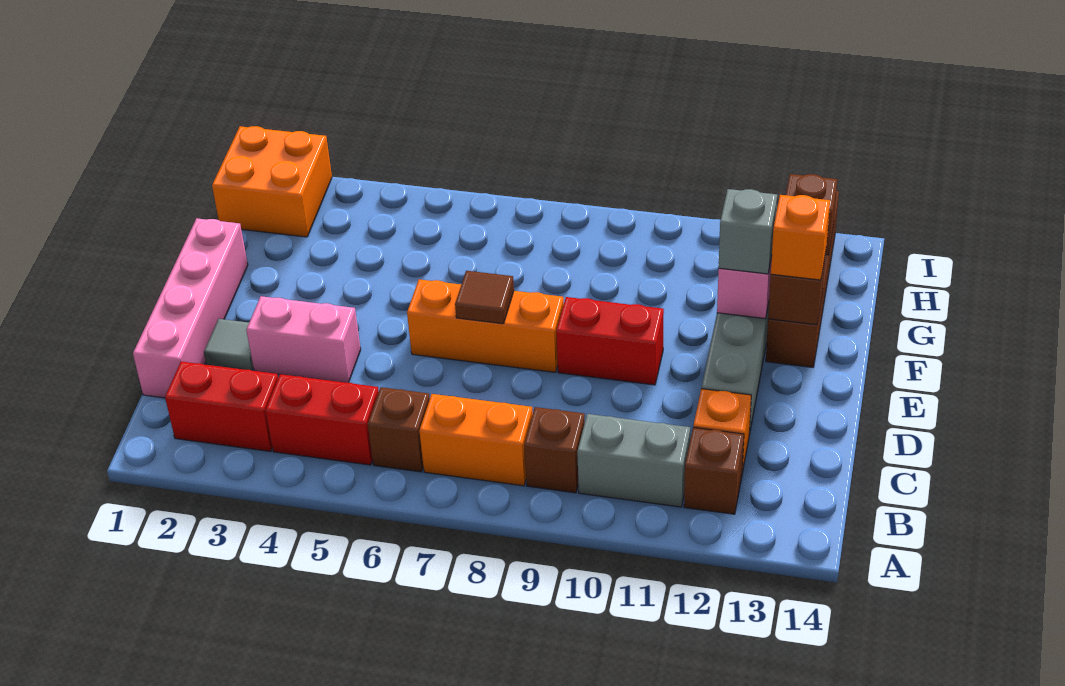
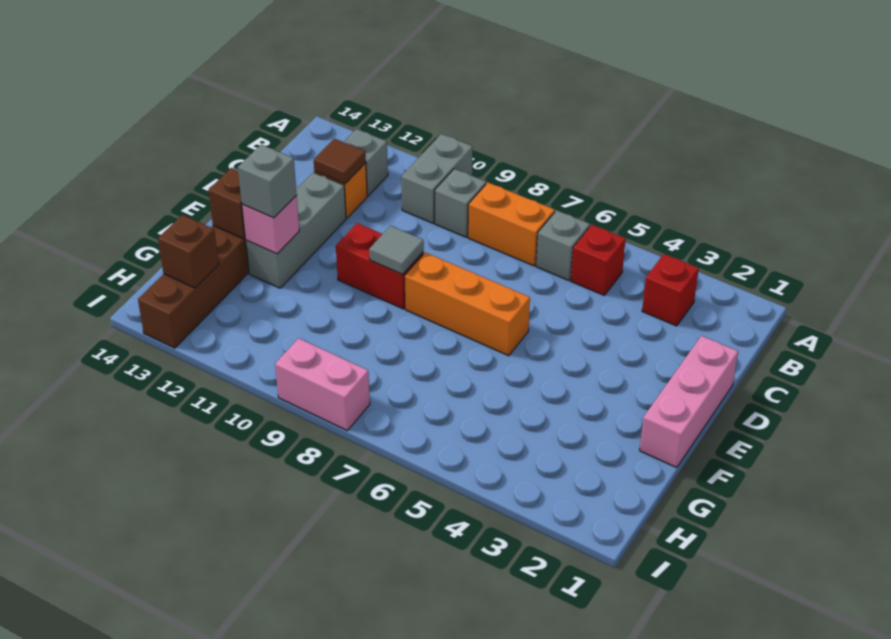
red 1x2 brick [165,362,278,452] -> red 1x1 brick [642,254,699,326]
red 1x2 brick [266,374,379,465] -> red 1x1 brick [571,225,626,295]
brown 1x1 brick [368,387,430,472] -> grey 1x1 brick [536,210,590,281]
brown 1x1 brick [524,407,585,493] -> grey 1x1 brick [435,169,486,237]
grey 1x2 brick [577,414,690,507] -> grey 1x2 brick turned to [401,134,473,223]
brown 1x1 brick [684,427,744,514] -> grey 1x1 brick [344,129,388,196]
pink 1x4 brick [133,218,248,398] -> pink 1x3 brick [640,336,738,468]
grey 1x1 tile [204,319,253,370] -> grey 1x1 tile moved to [369,226,424,274]
pink 1x2 brick [246,296,361,383] -> pink 1x2 brick moved to [275,338,370,430]
brown 1x1 tile [455,271,514,324] -> brown 1x1 tile moved to [314,139,366,184]
orange 1x1 brick [771,195,830,280] -> none
orange 2x2 brick [212,126,332,237] -> none

